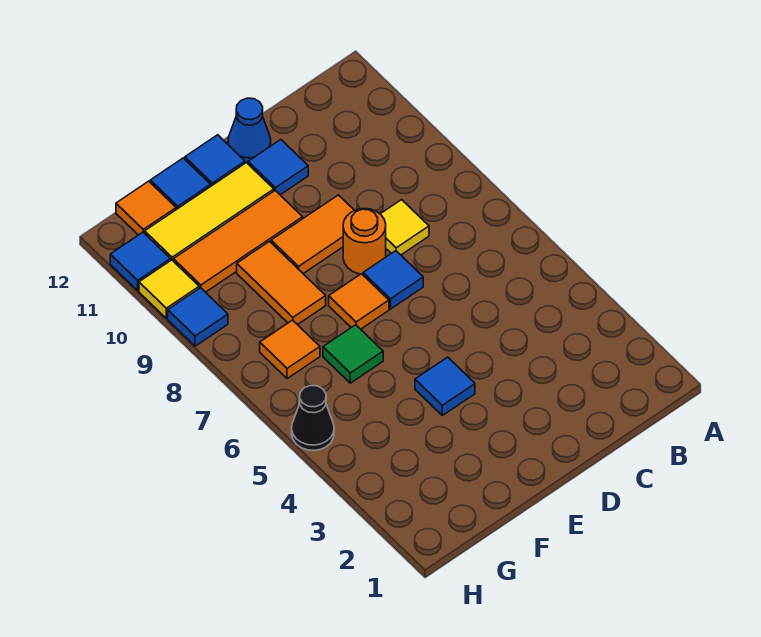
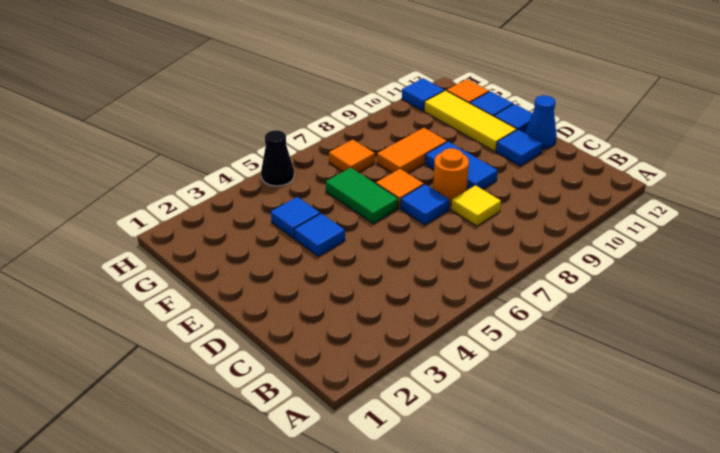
orange 1x2 tile [271,195,355,274] -> blue 1x2 tile [425,142,498,190]
orange 1x3 tile [173,191,303,292] -> none
green 1x1 tile [323,325,383,383] -> green 1x2 tile [326,168,398,224]
blue 1x1 tile [168,288,228,346] -> blue 1x1 tile moved to [271,197,320,238]
yellow 1x1 tile [139,260,199,318] -> none

